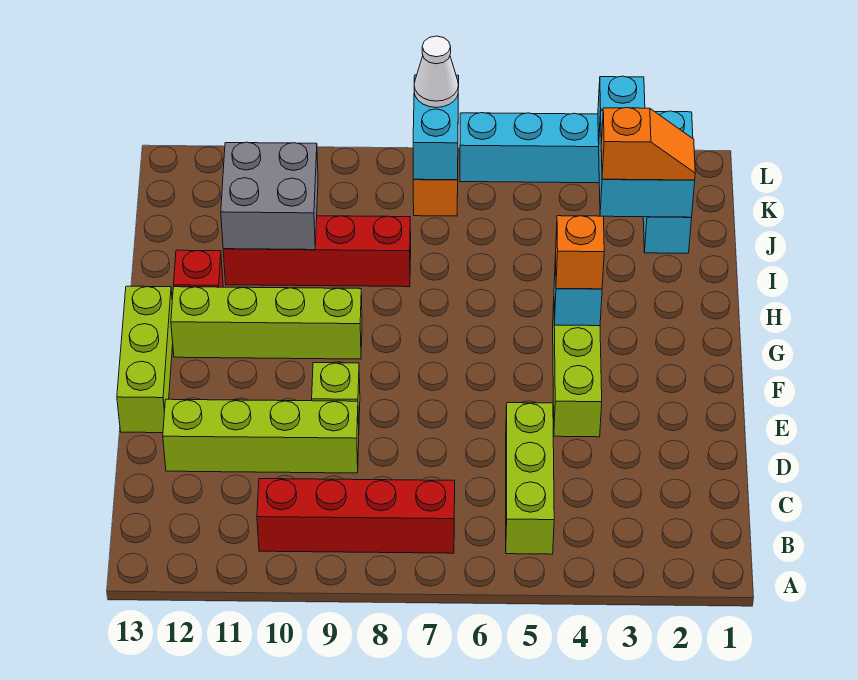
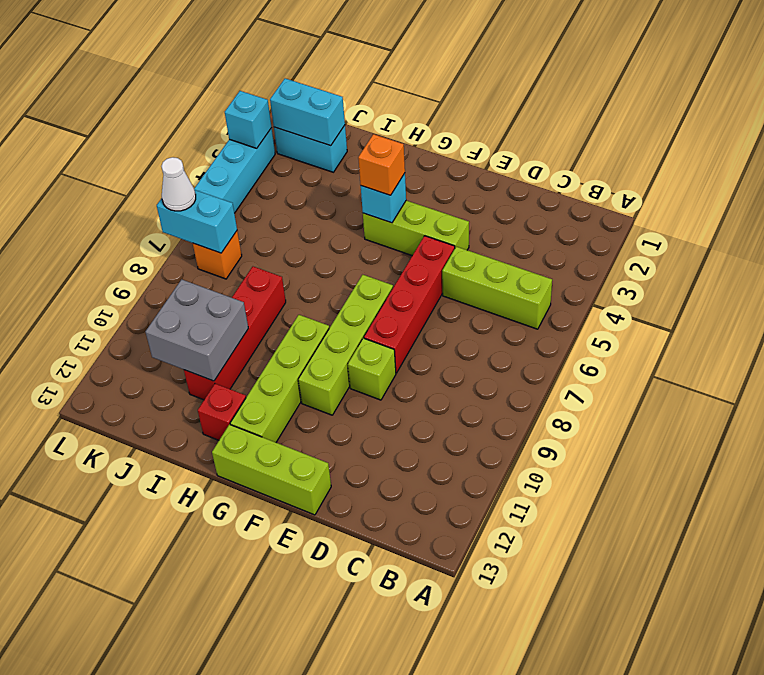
red 1x4 brick [257,479,455,553] -> red 1x4 brick moved to [364,236,455,373]
lime 1x4 brick [163,399,359,473] -> lime 1x4 brick moved to [298,275,393,415]
cyan 2x2 brick [599,111,695,217] -> cyan 1x2 brick [270,79,345,146]
orange 1x2 slope [601,107,695,180] -> none

